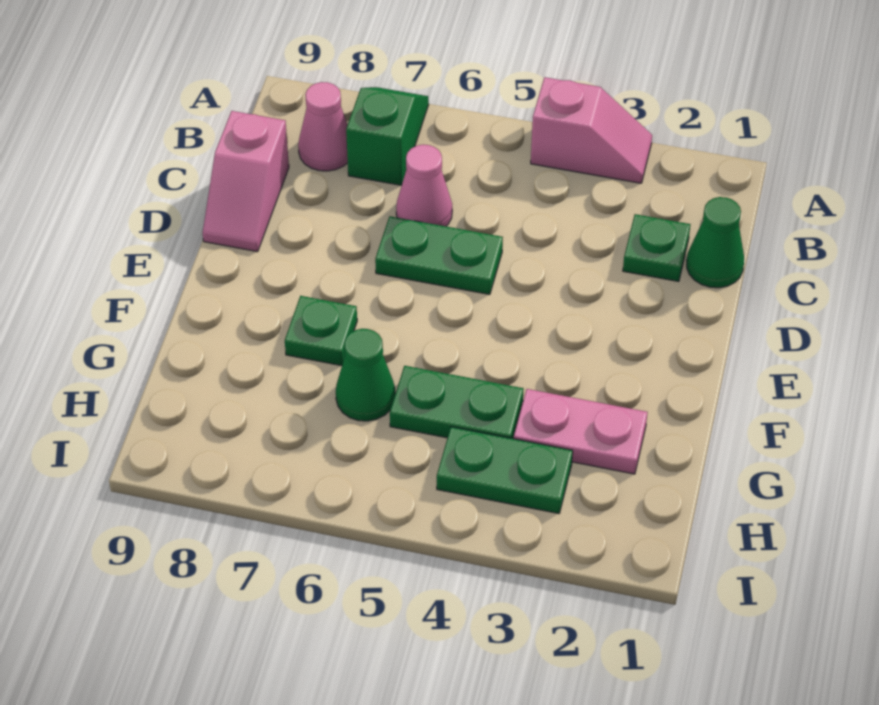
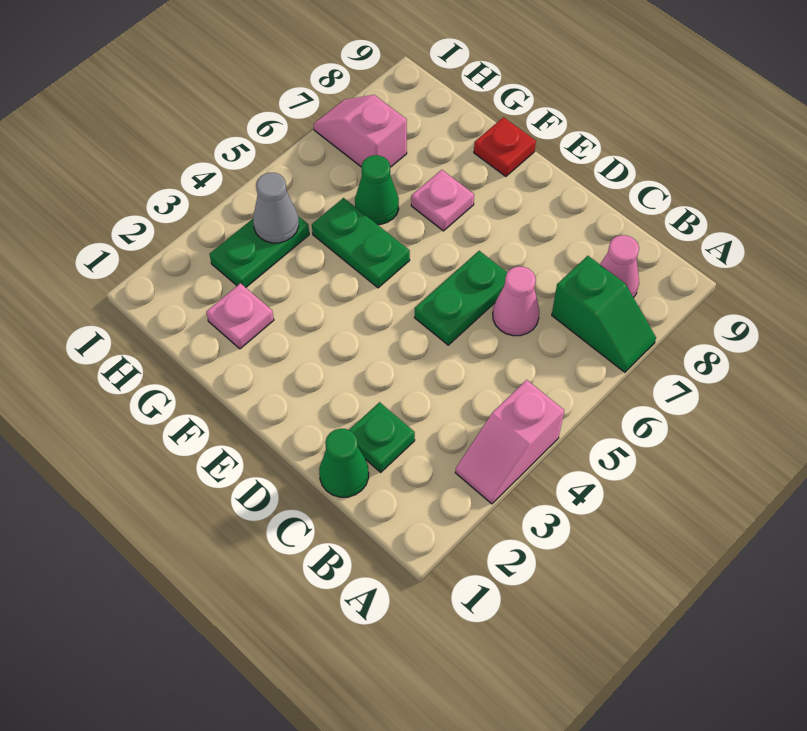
pink 1x2 slope [203,111,289,252] -> pink 1x2 slope moved to [314,95,407,167]
green 1x1 plate [285,296,357,366] -> pink 1x1 plate [411,170,474,231]
none -> red 1x1 plate [474,117,536,177]
pink 1x2 plate [513,389,647,474] -> pink 1x1 plate [206,283,274,349]
green 1x2 plate [390,366,523,439] -> green 1x2 plate turned to [312,198,410,288]
none -> grey 1x1 cone [253,173,299,243]

